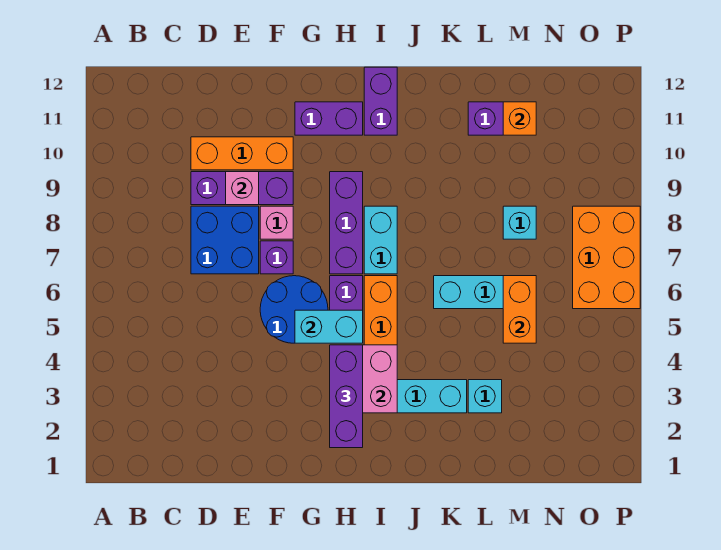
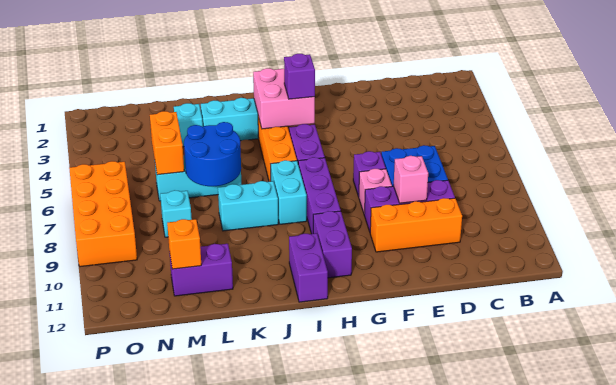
blue 2x2 round brick [260,276,328,343] -> blue 2x2 round brick moved to [184,122,241,186]
cyan 1x2 brick [295,310,363,343] -> cyan 1x2 brick moved to [218,181,278,231]
purple 1x2 brick [295,102,363,135] -> purple 1x2 brick turned to [313,211,352,278]
purple 1x3 brick [330,345,363,448] -> purple 1x1 brick [284,54,315,99]
orange 2x3 brick [573,206,640,309] -> orange 2x4 brick [69,161,137,267]

